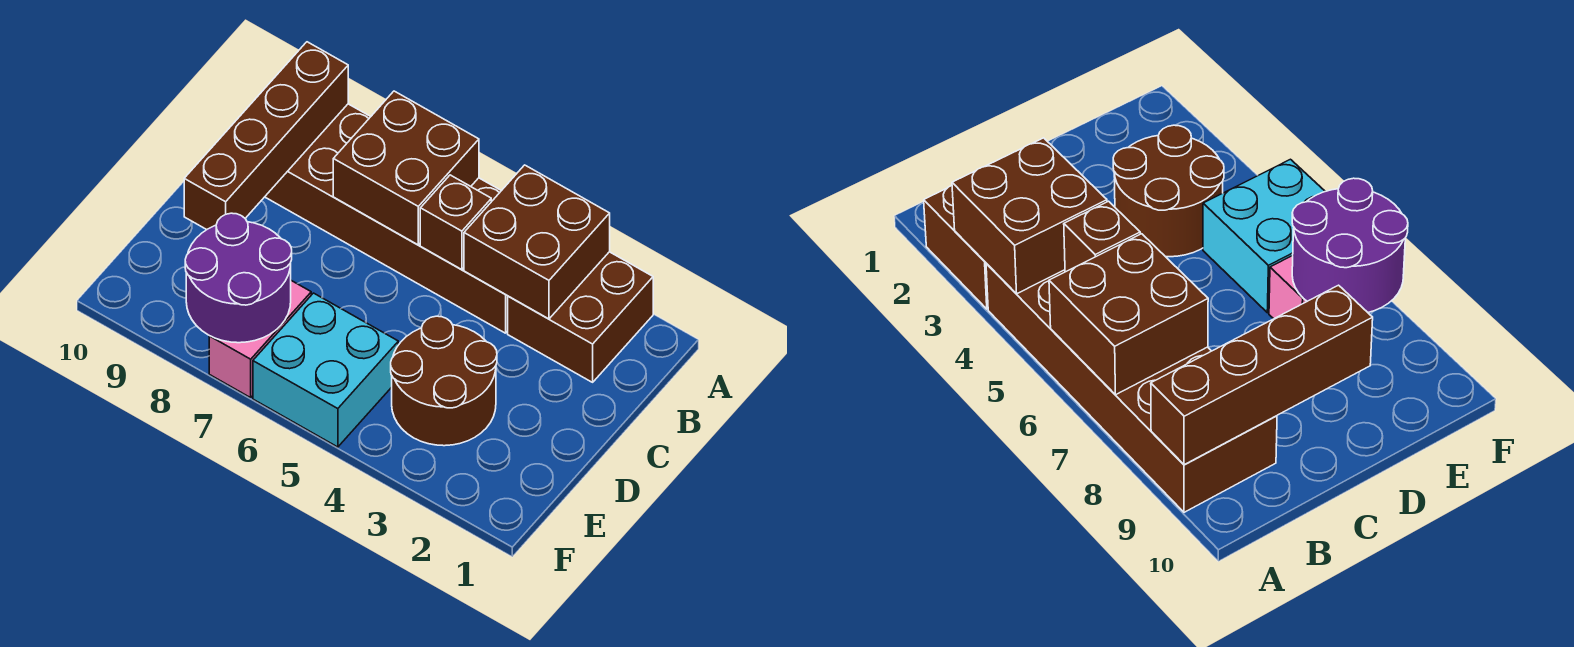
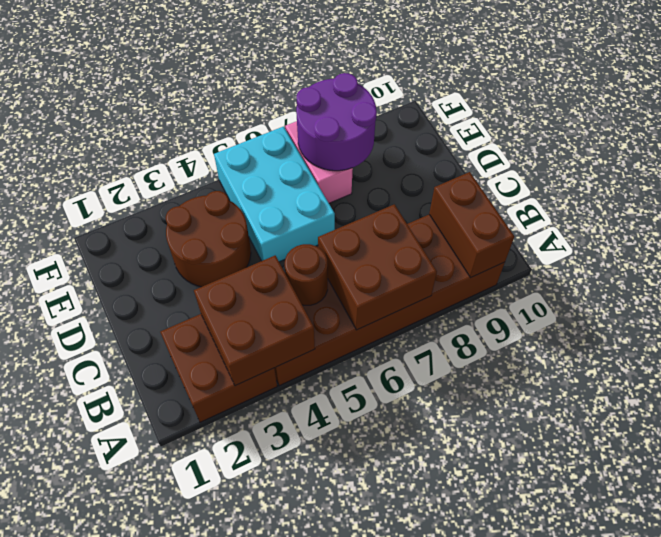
brown 1x4 brick [184,42,348,230] -> brown 1x2 brick [429,172,514,278]
brown 1x1 brick [420,175,491,270] -> brown 1x1 round brick [285,244,328,305]
cyan 2x2 brick [253,293,398,447] -> cyan 2x3 brick [214,127,335,262]

